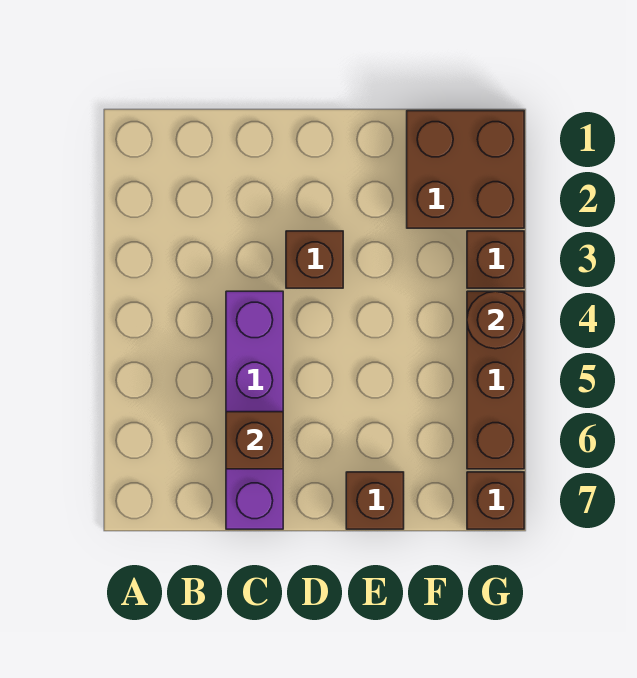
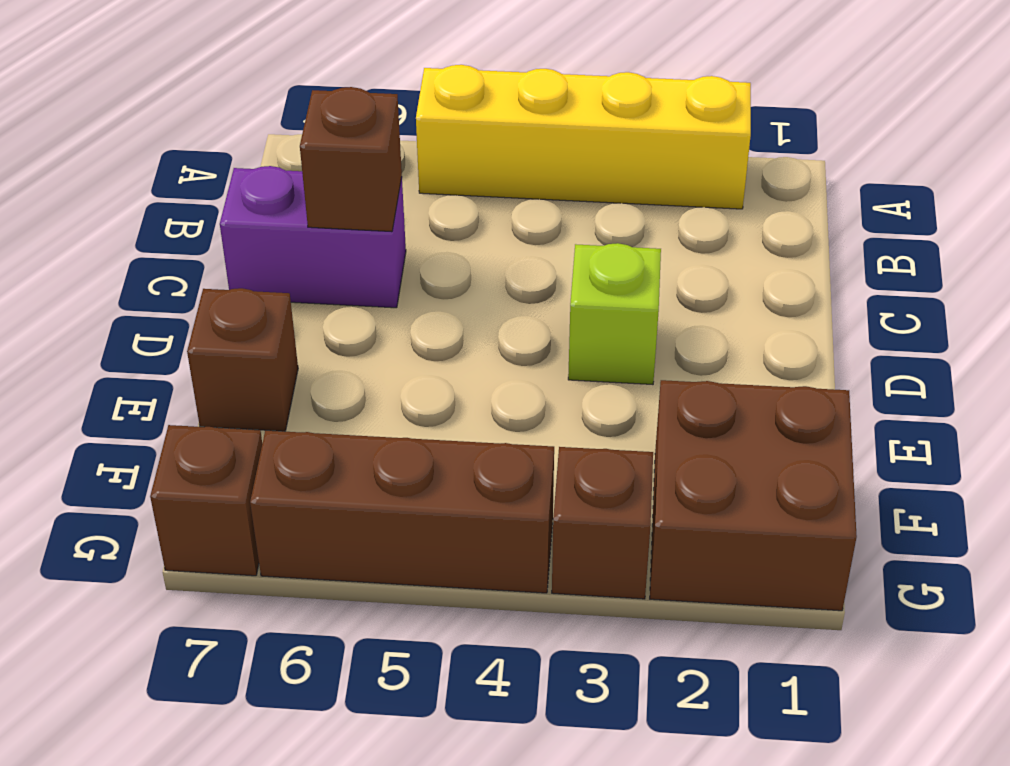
none -> yellow 1x4 brick [416,65,751,209]
purple 1x4 brick [226,291,283,529] -> purple 1x2 brick [220,166,406,308]
brown 1x1 brick [286,231,343,288] -> lime 1x1 brick [568,243,661,385]
brown 1x1 round brick [467,291,524,349] -> none

